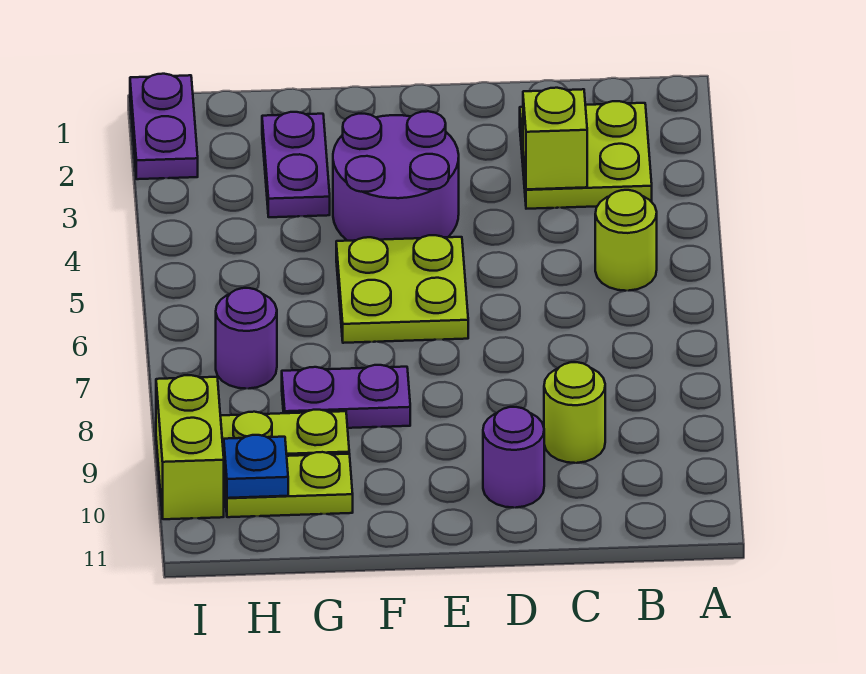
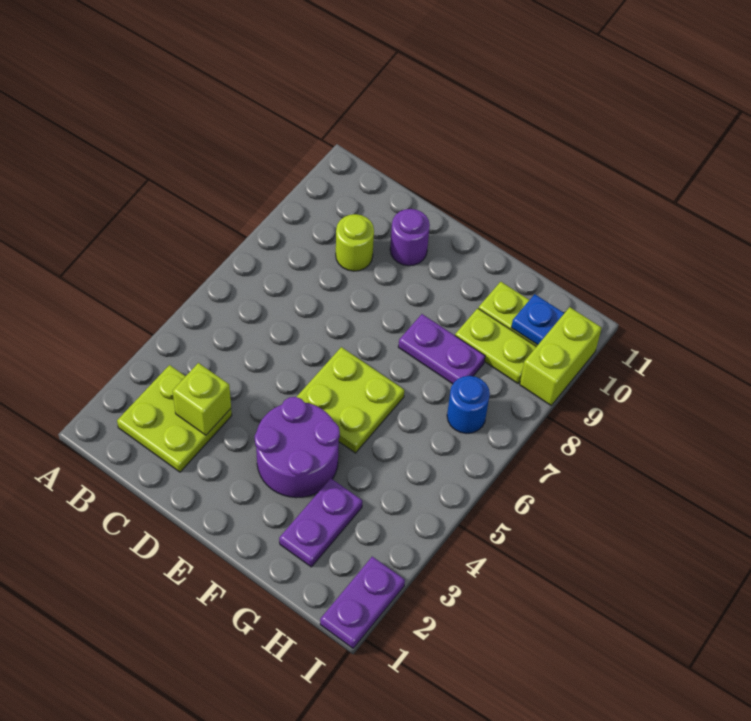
lime 1x1 round brick [595,190,657,291] -> none
purple 1x1 round brick [216,288,277,389] -> blue 1x1 round brick [447,376,490,434]

